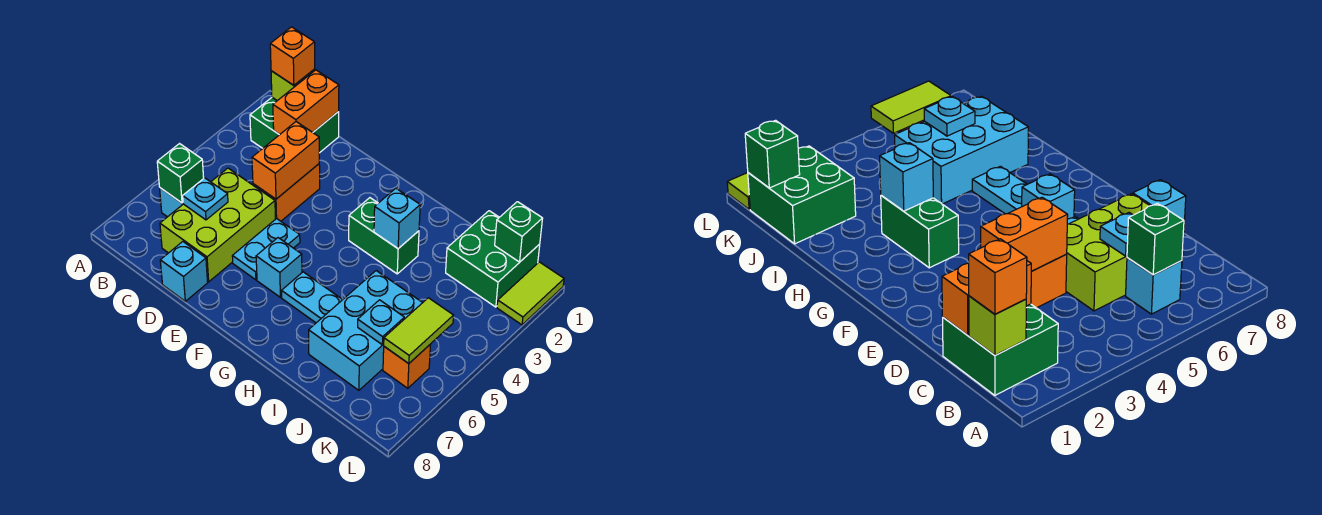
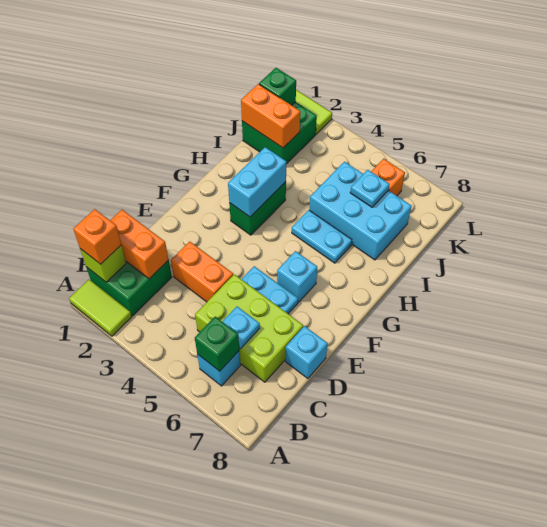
orange 1x2 brick [252,122,319,199] -> orange 1x2 brick moved to [241,84,300,148]
cyan 1x2 plate [282,272,343,323] -> cyan 1x2 plate turned to [292,210,352,263]
cyan 1x1 brick [374,188,420,249] -> cyan 1x2 brick [228,147,286,217]
lime 1x2 tile [384,298,454,364] -> lime 1x2 tile moved to [69,280,132,336]

